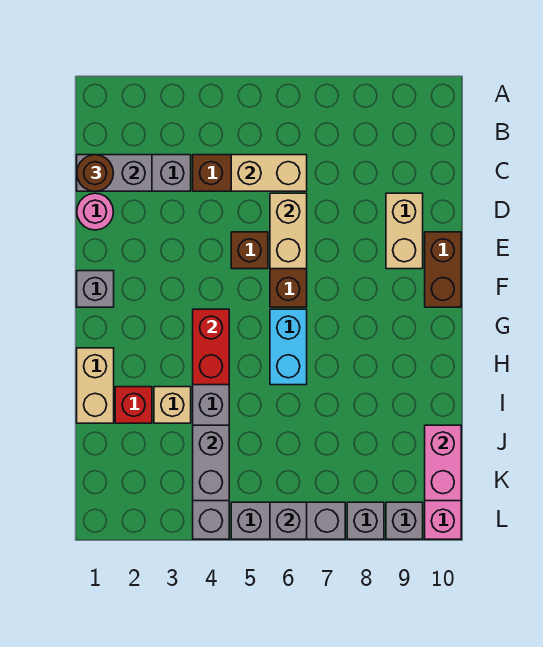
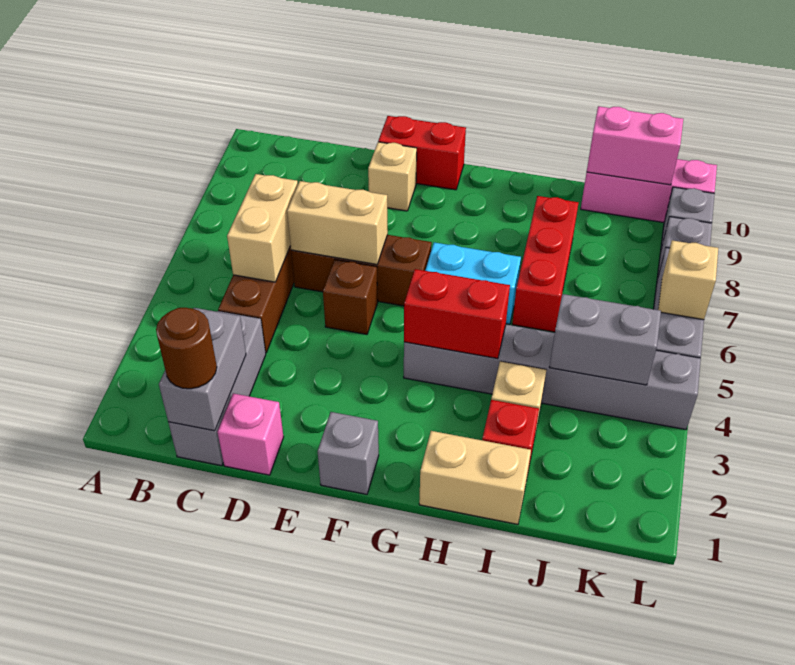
pink 1x1 round brick [77,193,113,230] -> pink 1x1 brick [218,393,283,475]
tan 1x2 brick [386,193,423,269] -> tan 1x1 brick [368,142,417,211]
brown 1x2 brick [425,232,461,307] -> red 1x2 brick [378,116,466,190]
none -> red 1x3 brick [512,196,578,332]
grey 1x1 brick [270,502,307,539] -> tan 1x1 brick [658,240,718,320]

